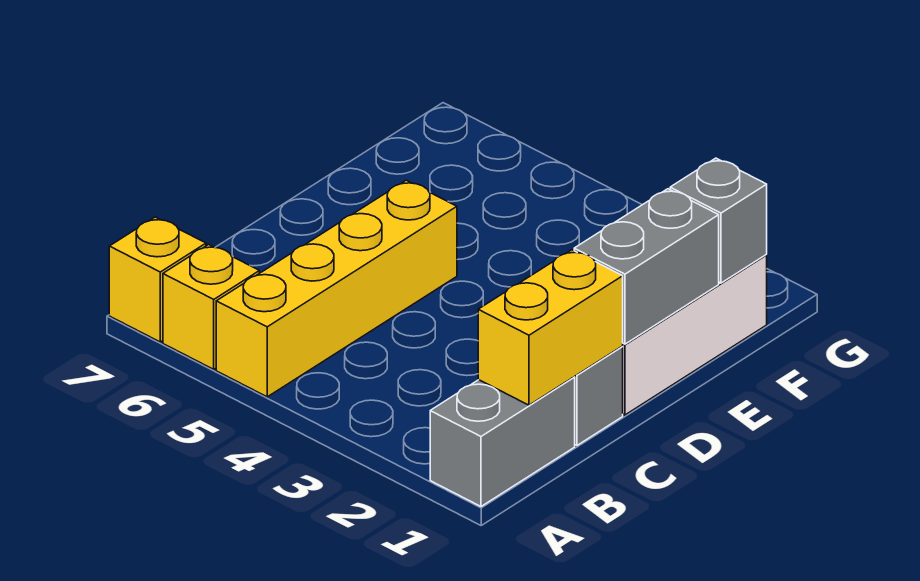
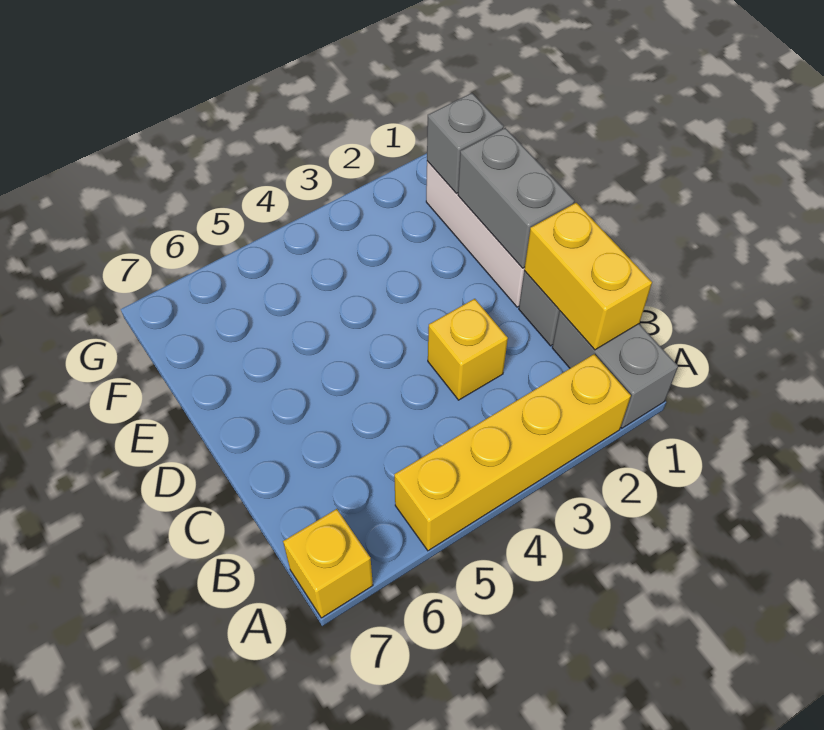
yellow 1x4 brick [216,180,457,397] -> yellow 1x4 brick turned to [394,354,631,551]
yellow 1x1 brick [163,245,259,369] -> yellow 1x1 brick moved to [428,299,508,400]

